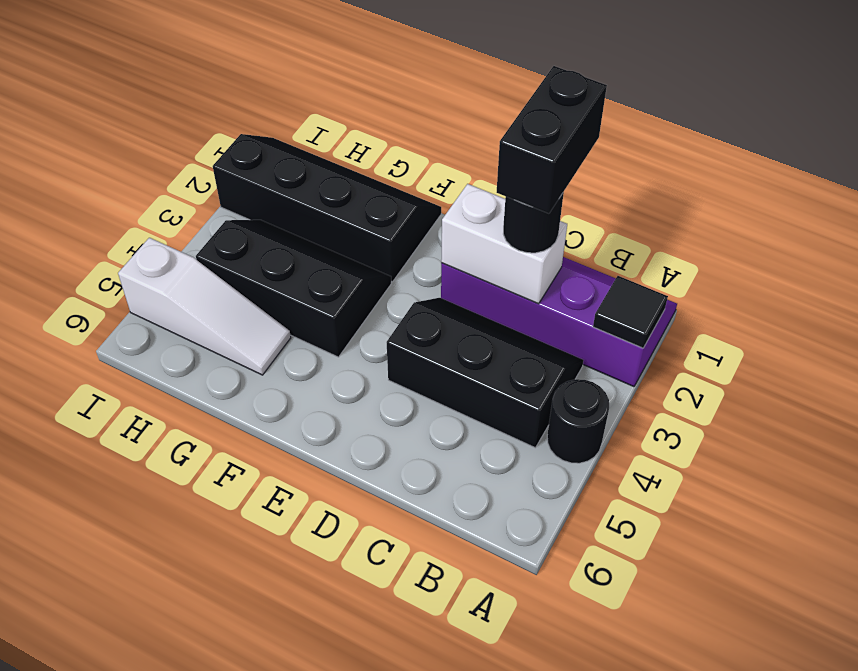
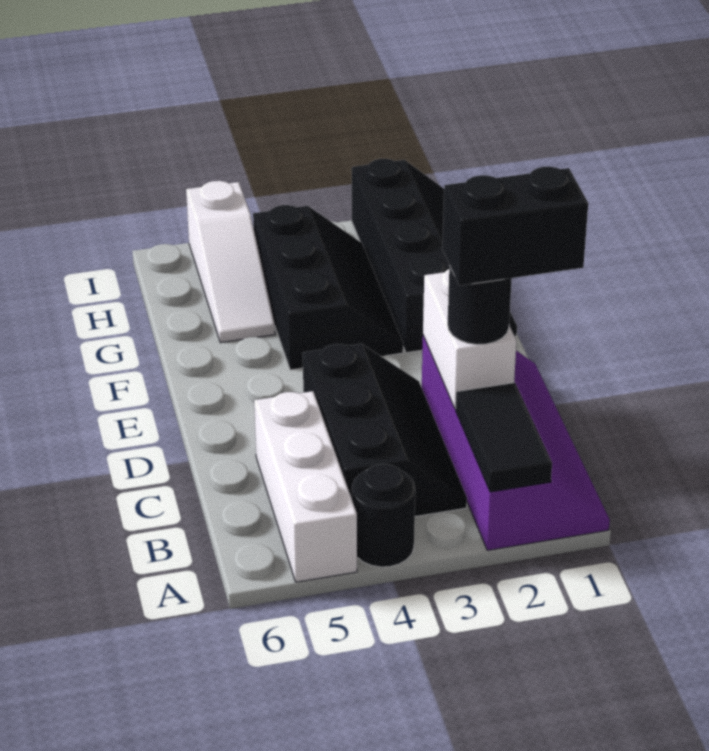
black 1x1 tile [593,276,668,348] -> black 1x2 tile [456,383,552,492]
none -> white 1x3 brick [254,391,357,582]

